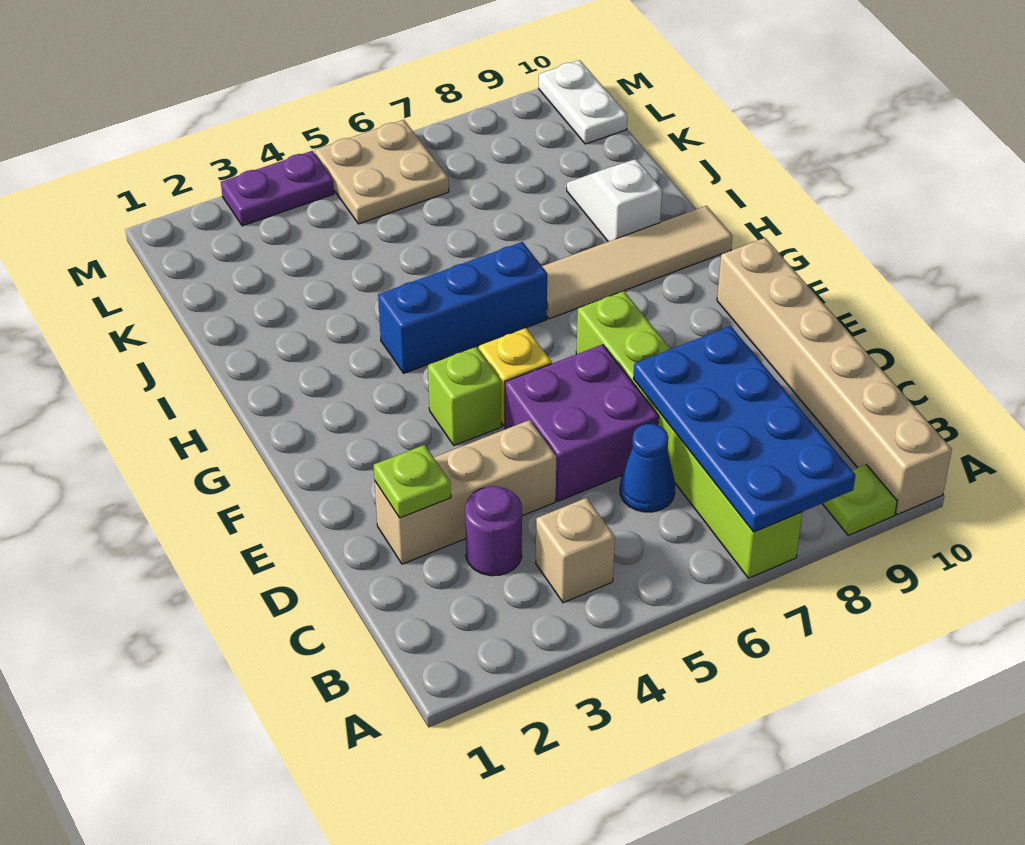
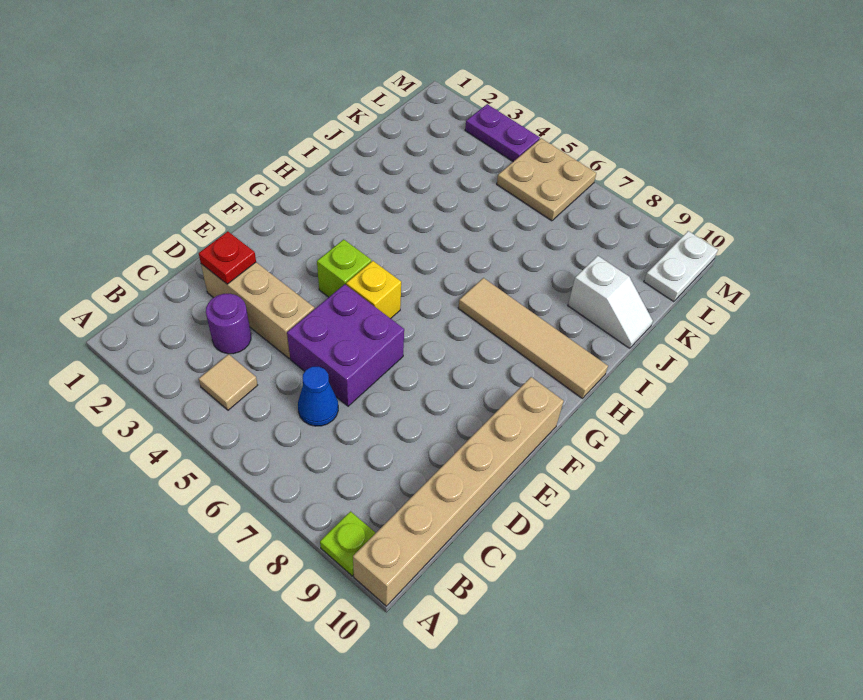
lime 1x6 brick [576,291,802,578] -> none
blue 2x4 plate [633,326,855,532] -> none
tan 1x1 brick [536,498,615,603] -> tan 1x1 tile [199,354,258,410]
lime 1x1 plate [374,445,451,518] -> red 1x1 plate [199,231,256,284]
blue 1x3 brick [378,242,547,373] -> none
white 1x2 slope [567,159,662,242] -> white 1x2 slope turned to [568,256,653,348]

